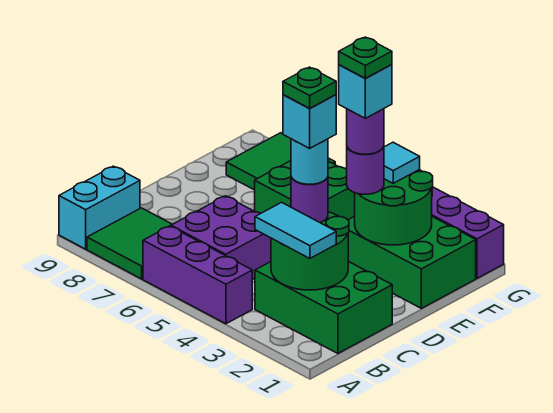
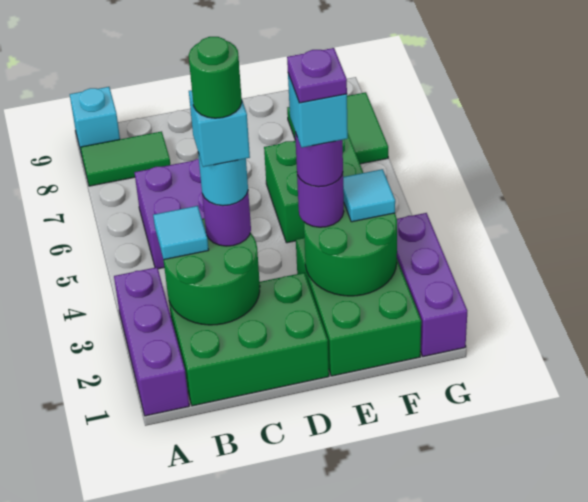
purple 1x3 brick [143,226,252,324] -> purple 1x3 brick moved to [114,267,189,416]
green 2x2 tile [87,208,172,279] -> green 1x2 tile [80,131,170,186]
cyan 1x2 brick [59,166,140,249] -> cyan 1x1 brick [70,87,120,151]
green 2x3 brick [255,261,392,353] -> green 2x3 brick turned to [169,273,329,406]
cyan 1x2 tile [255,202,336,258] -> cyan 1x1 tile [153,206,209,260]
green 1x1 plate [283,67,336,109] -> green 1x1 round brick [189,37,242,118]
green 1x1 plate [339,37,392,78] -> purple 1x1 plate [287,48,347,103]

